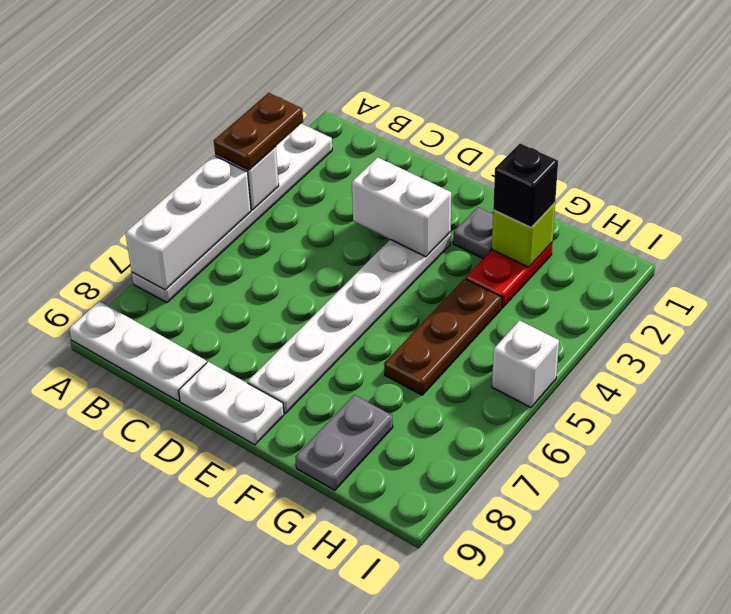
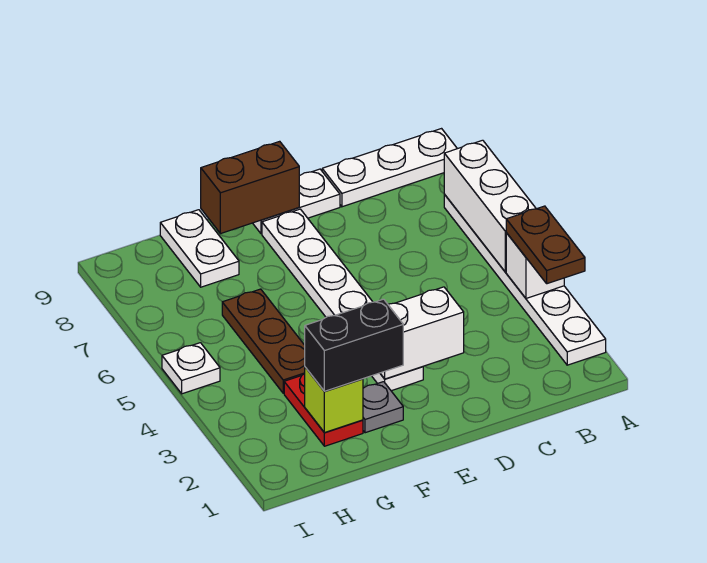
none -> brown 1x2 brick [201,141,299,234]
black 1x1 brick [493,143,558,227] -> black 1x2 brick [305,299,403,391]
grey 1x2 plate [295,395,393,490] -> white 1x2 plate [160,210,239,287]
white 1x1 brick [492,320,559,407] -> white 1x1 plate [162,343,220,394]

